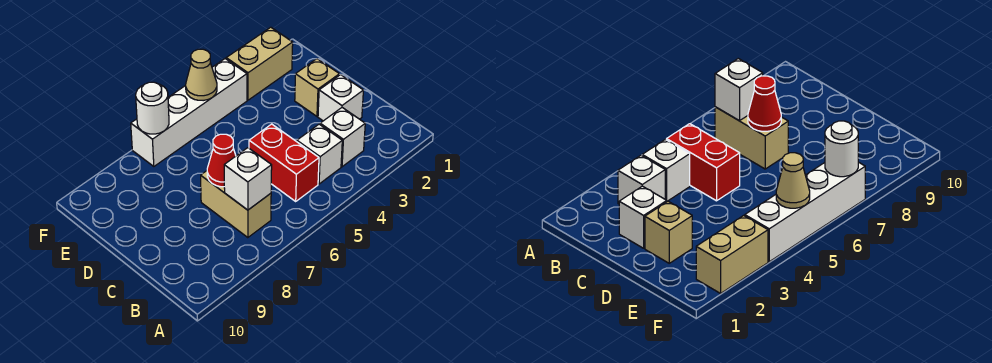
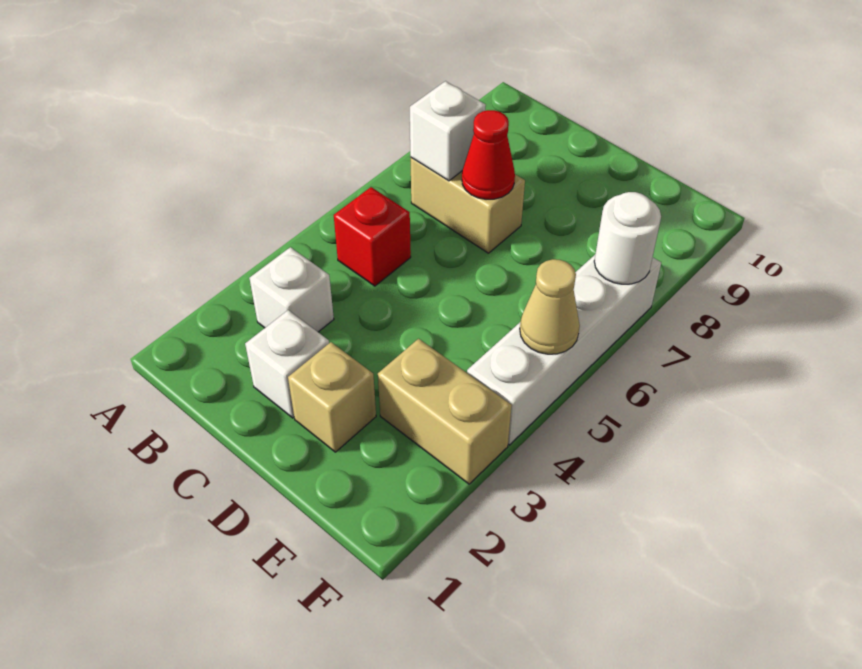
white 1x1 brick [297,124,342,184] -> none
red 1x2 brick [249,124,319,201] -> red 1x1 brick [334,187,411,286]
tan 1x2 brick [226,27,293,100] -> tan 1x2 brick turned to [378,339,512,484]

